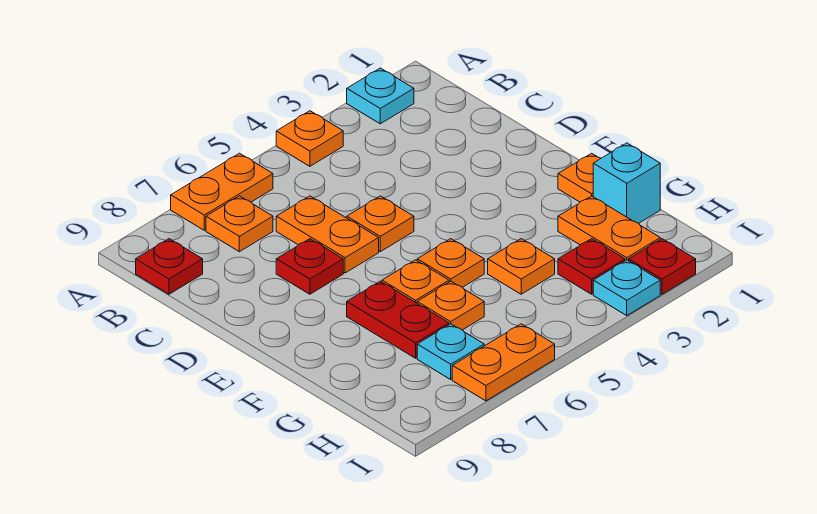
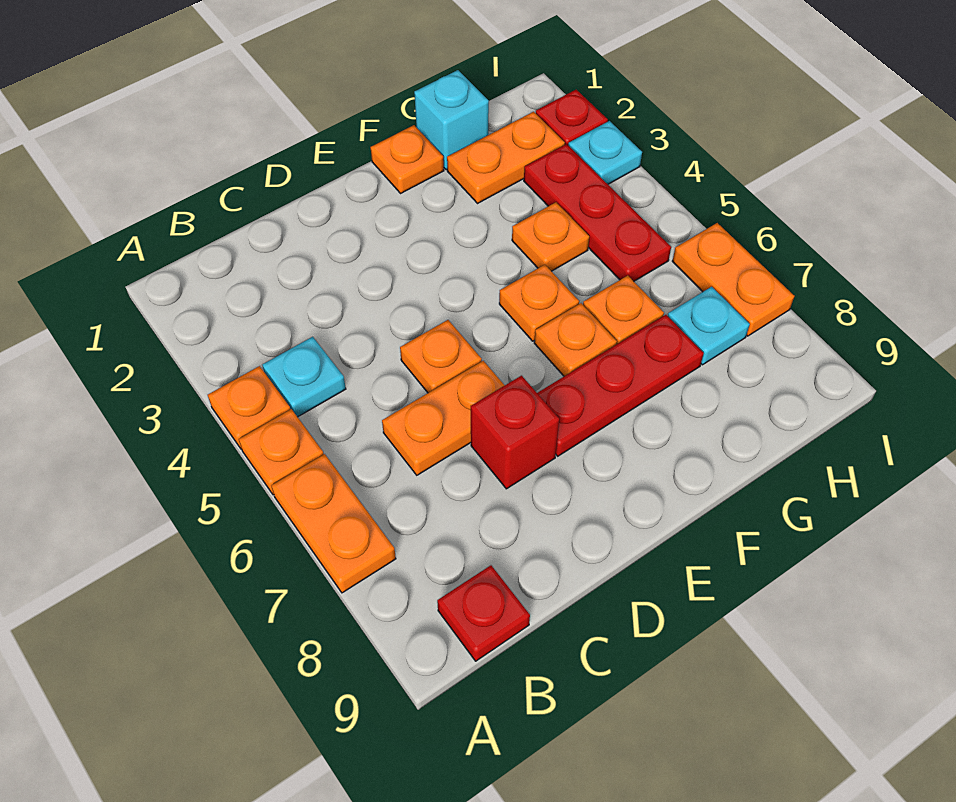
cyan 1x1 plate [347,68,414,124] -> cyan 1x1 plate moved to [262,337,346,417]
orange 1x1 plate [206,196,273,252] -> orange 1x1 plate moved to [239,409,324,495]
red 1x1 plate [276,239,343,294] -> red 1x1 brick [471,376,559,489]
red 1x2 plate [347,281,449,358] -> red 1x3 plate [537,315,704,456]
red 1x1 plate [558,239,625,294] -> red 1x3 plate [524,144,671,281]

